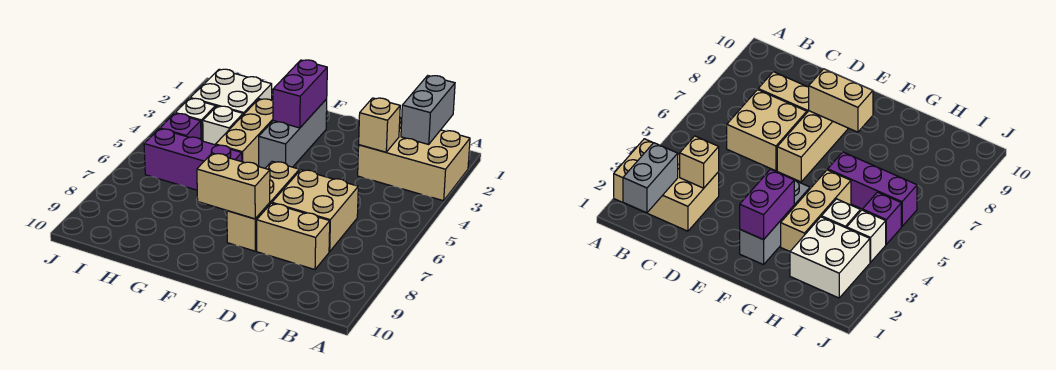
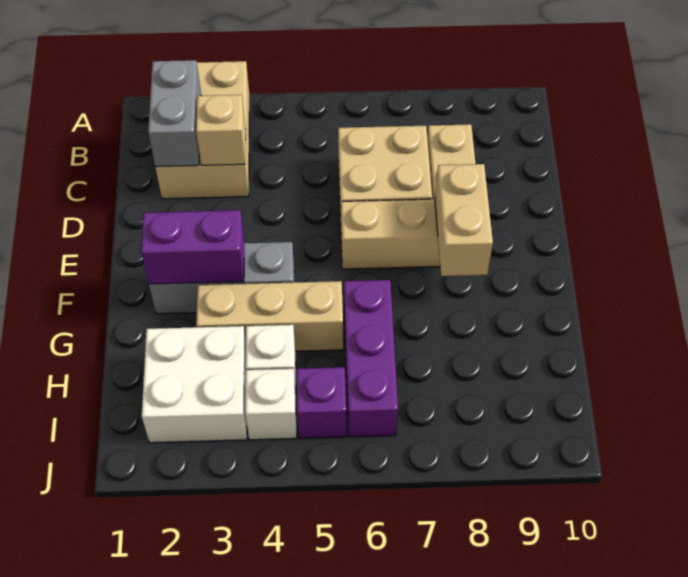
grey 1x2 brick [401,76,455,144] -> grey 1x2 brick turned to [148,60,201,167]

